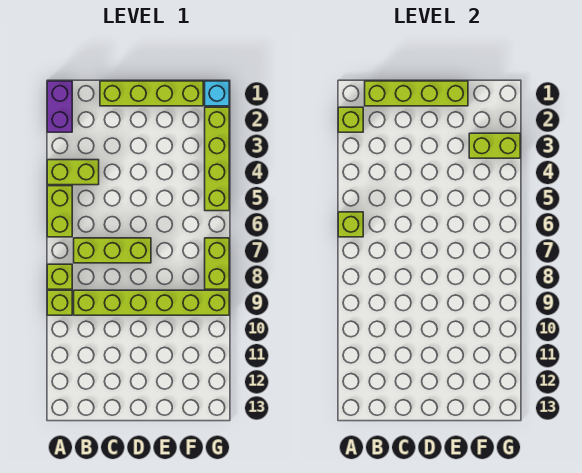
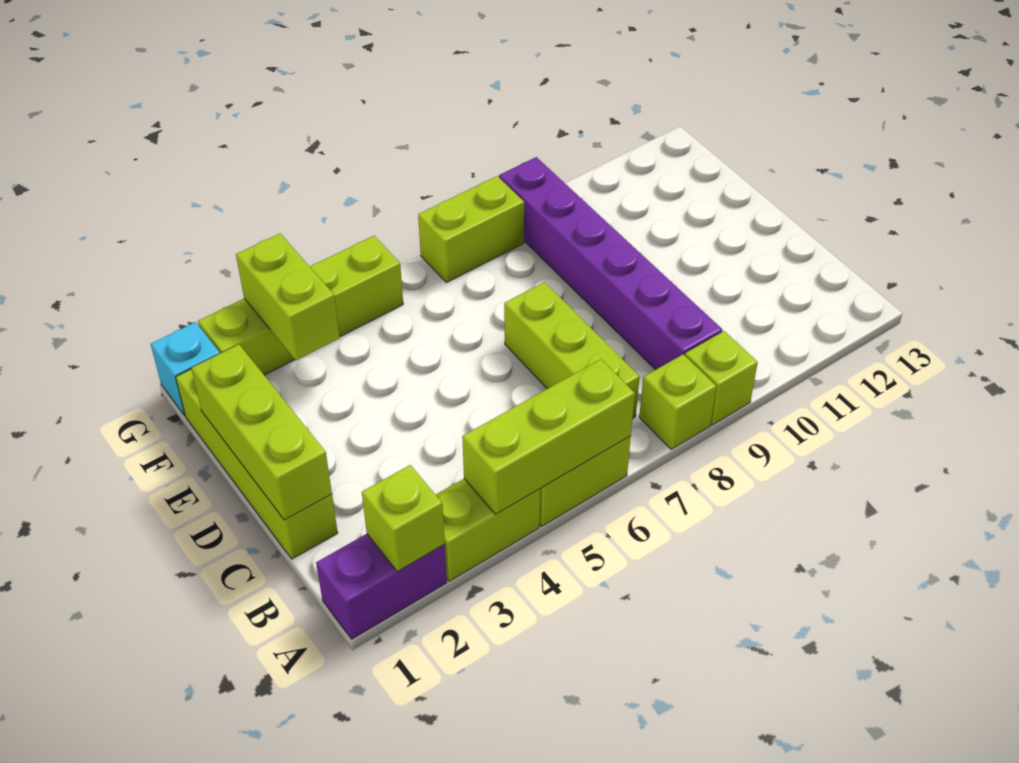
lime 1x2 brick [47,160,99,185] -> lime 1x2 brick turned to [436,479,540,581]
lime 1x1 brick [338,212,363,237] -> lime 1x3 brick [462,359,635,514]
lime 1x4 brick [365,81,468,106] -> lime 1x3 brick [191,344,332,520]
lime 1x6 brick [74,290,229,315] -> purple 1x6 brick [499,157,722,370]

